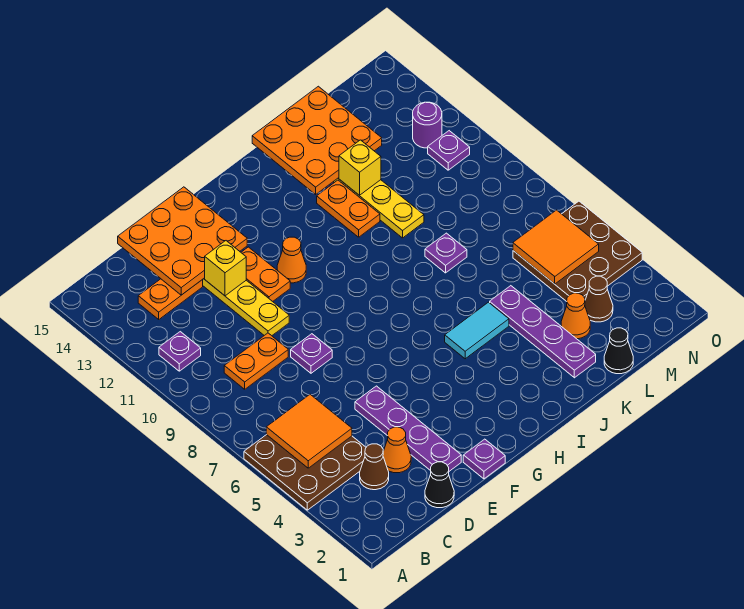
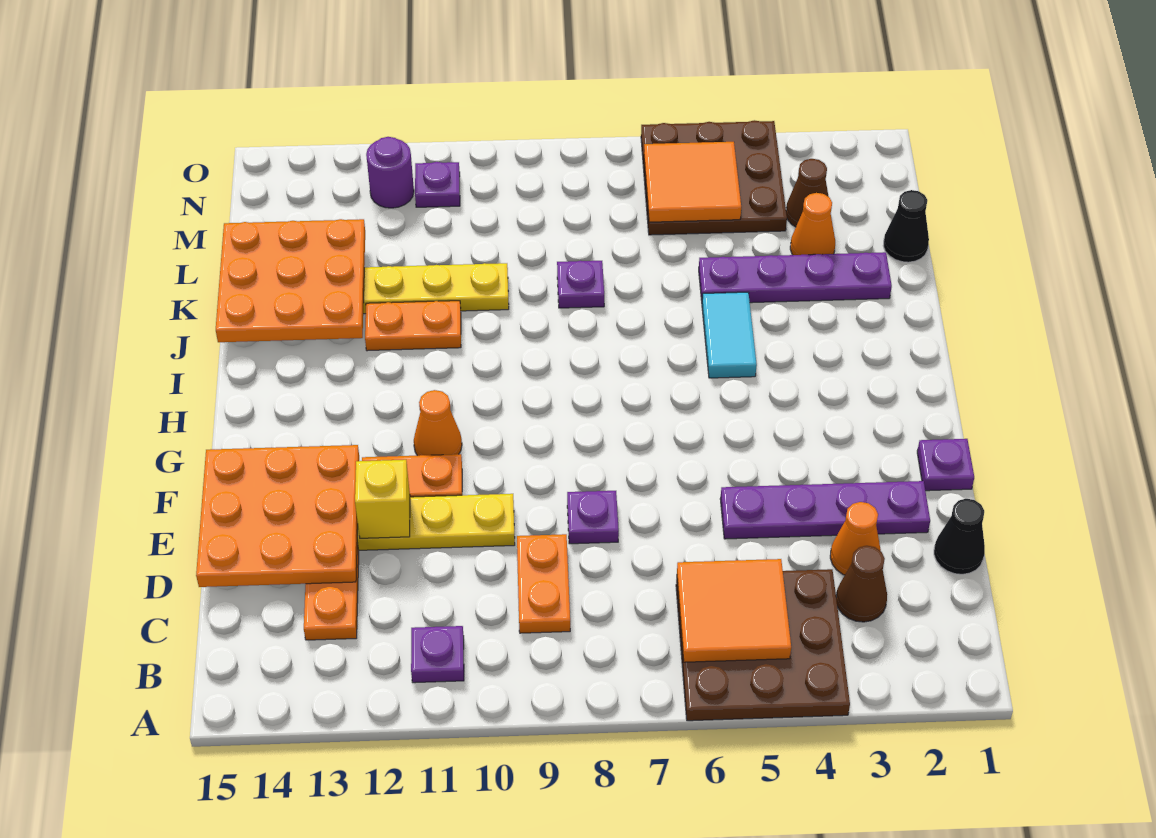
yellow 1x1 brick [339,140,381,195] -> none

